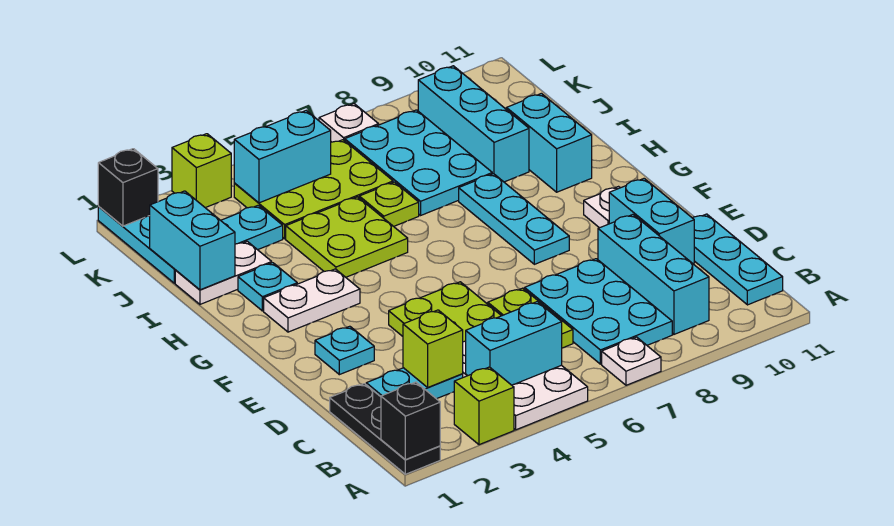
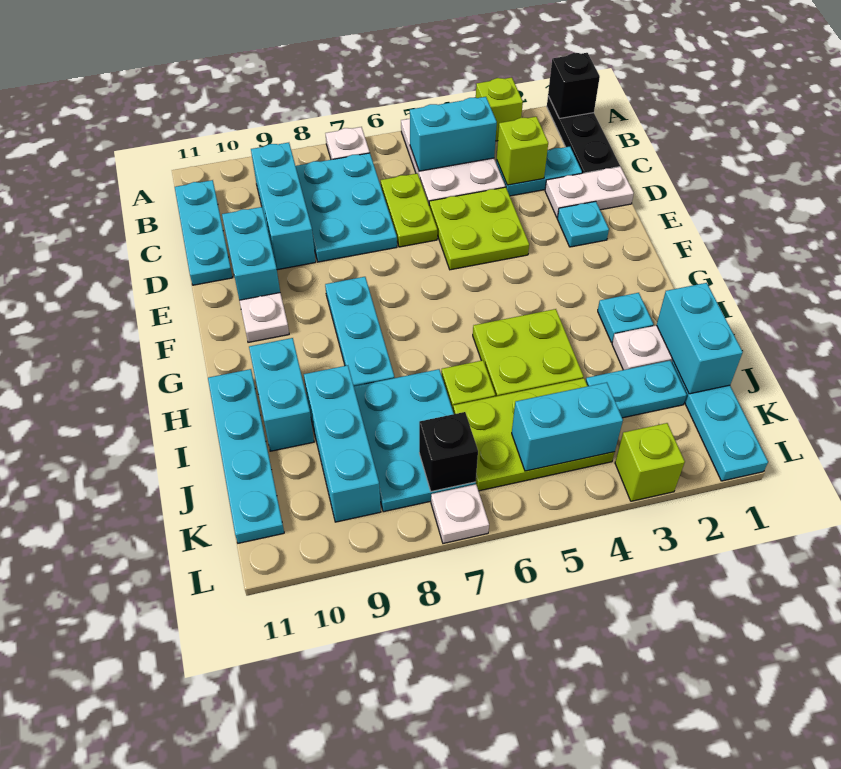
white 1x2 plate [264,269,360,332] -> white 1x2 plate moved to [545,167,634,218]
none -> cyan 1x4 plate [208,369,284,543]
black 1x1 brick [98,149,158,226] -> black 1x1 brick moved to [419,412,478,492]

